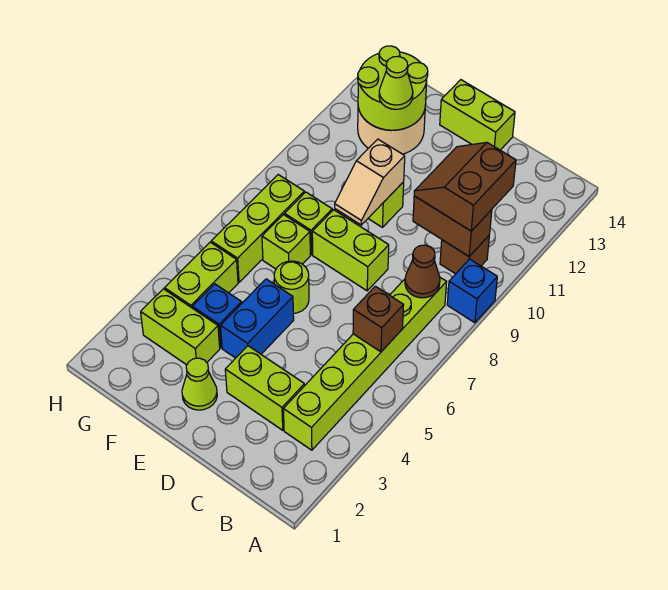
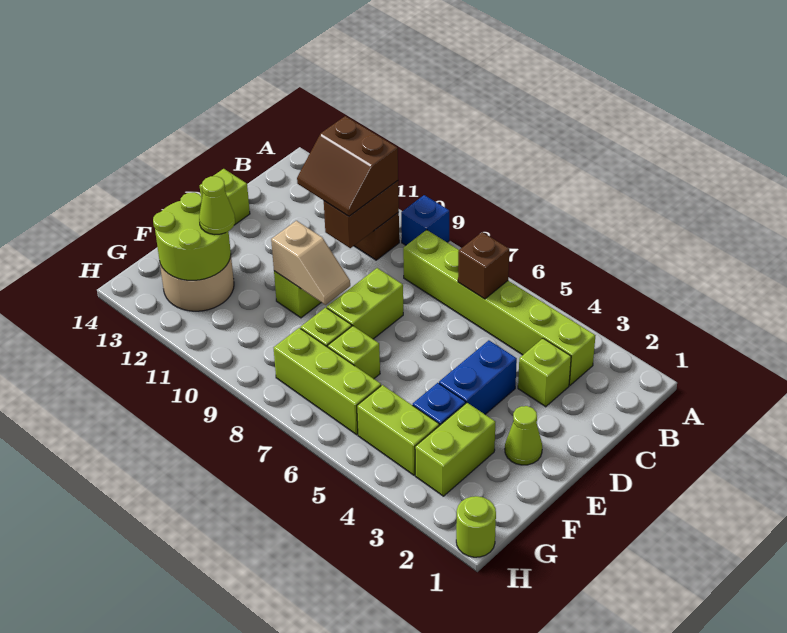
brown 1x1 cone [405,245,440,298] -> none
lime 1x2 brick [225,346,304,430] -> lime 1x1 brick [518,338,571,407]
lime 1x2 brick [440,80,515,150] -> lime 1x1 brick [200,169,250,225]
blue 1x2 brick [221,279,294,358] -> blue 1x2 brick turned to [439,340,517,414]
lime 1x1 round brick [274,261,309,313] -> lime 1x1 round brick moved to [456,496,496,557]

